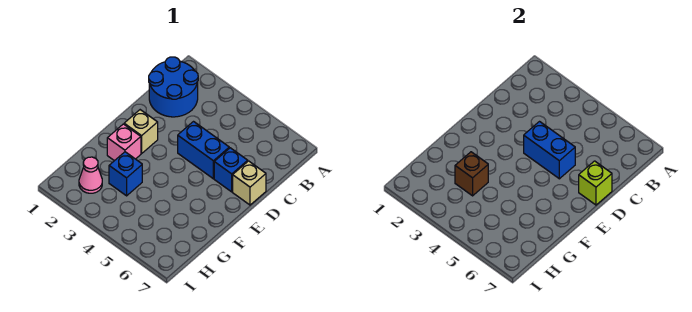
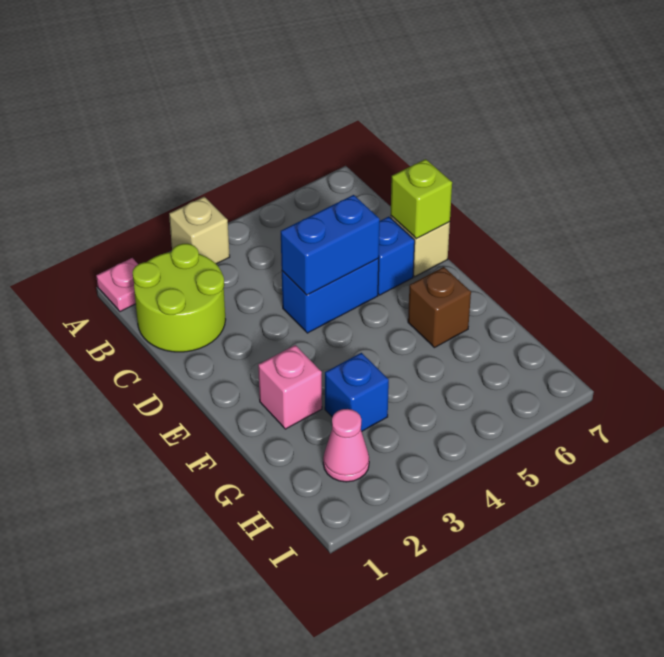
none -> pink 1x1 plate [96,258,138,312]
blue 2x2 round brick [149,57,198,117] -> lime 2x2 round brick [133,244,226,352]
tan 1x1 brick [124,110,158,153] -> tan 1x1 brick moved to [169,197,230,264]
brown 1x1 brick [455,152,488,196] -> brown 1x1 brick moved to [408,267,471,348]

